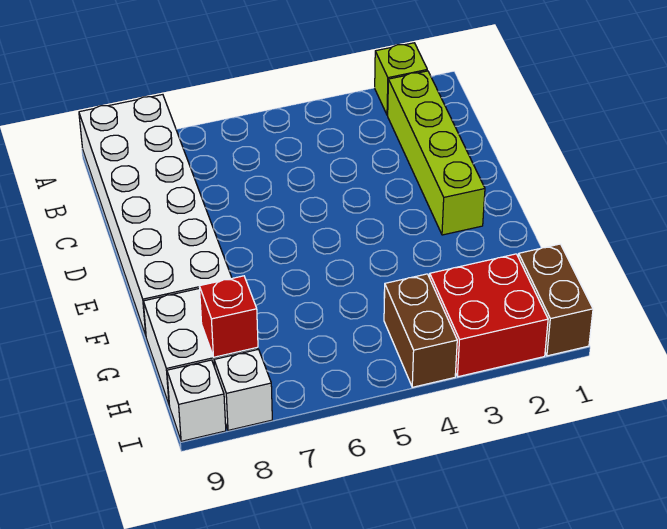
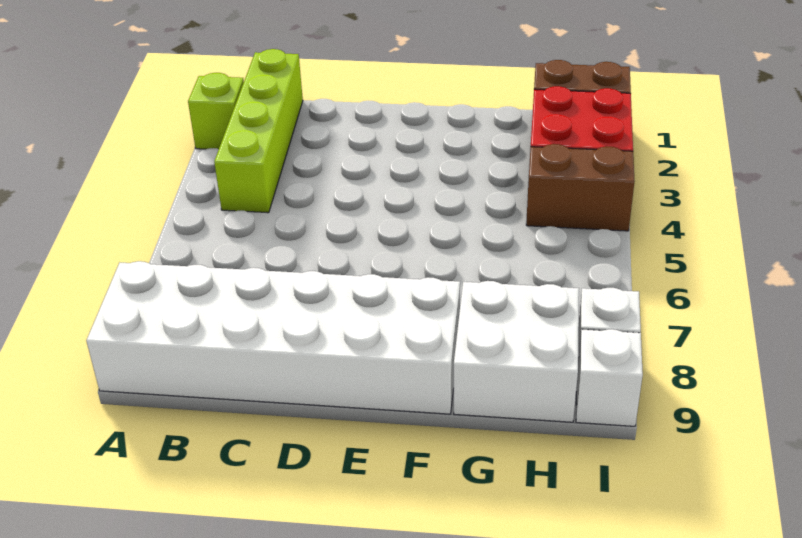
lime 1x4 brick [388,71,485,235] -> lime 1x4 brick turned to [214,49,303,213]
red 1x1 brick [199,276,258,357] -> none

